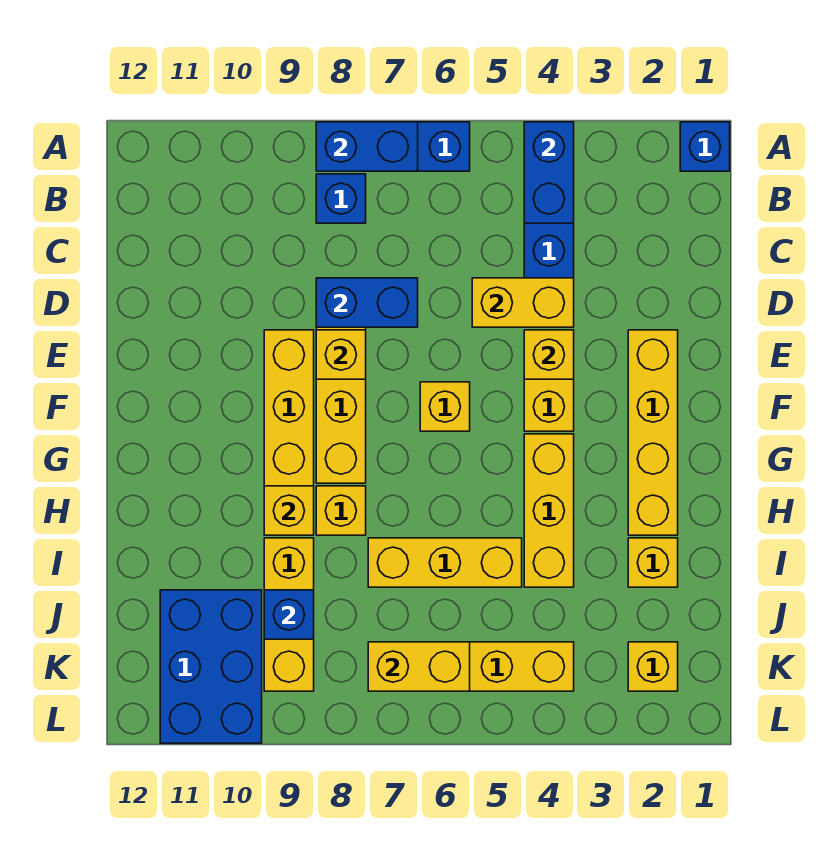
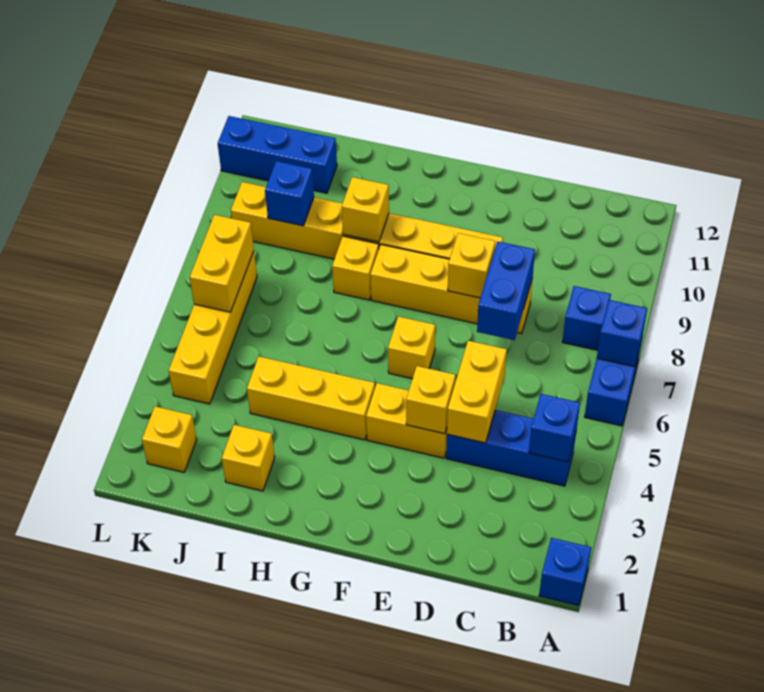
blue 1x2 brick [524,122,574,223] -> blue 1x1 brick [529,394,580,462]
blue 1x2 brick [316,122,418,171] -> blue 1x1 brick [597,300,647,367]
yellow 1x4 brick [628,330,678,535] -> none
yellow 1x3 brick [368,538,522,587] -> none
blue 2x3 brick [160,590,262,743] -> blue 1x3 brick [218,116,337,193]

